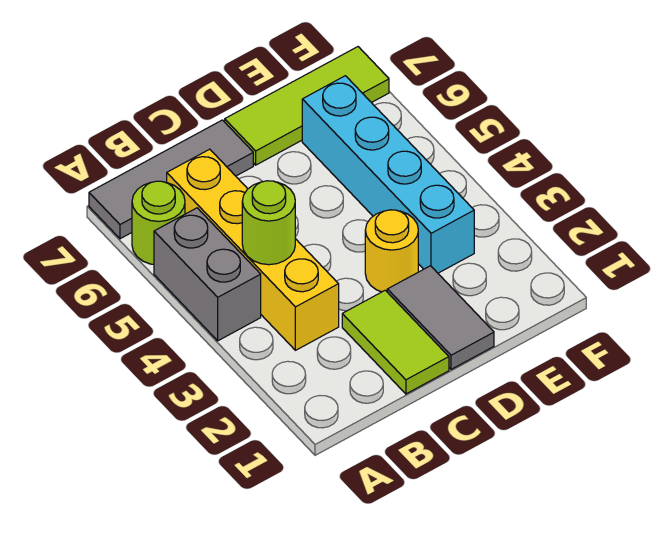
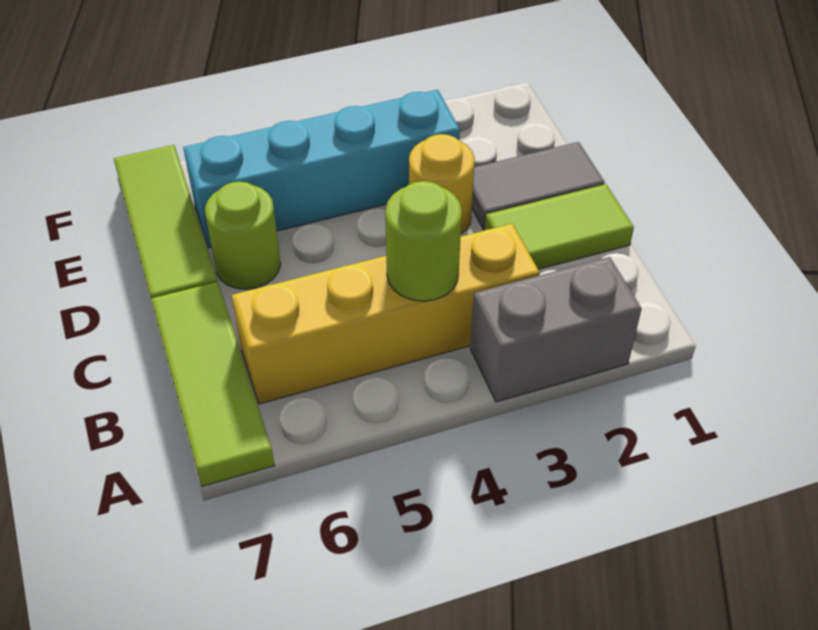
grey 1x2 brick [154,208,261,341] -> grey 1x2 brick moved to [470,257,642,402]
lime 1x1 round brick [132,181,185,264] -> lime 1x1 round brick moved to [205,182,281,289]
grey 1x3 tile [89,120,253,239] -> lime 1x3 tile [151,282,274,486]

